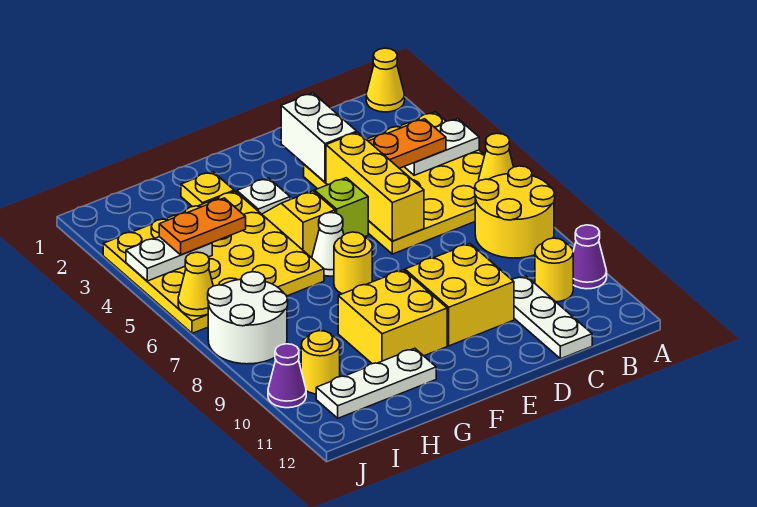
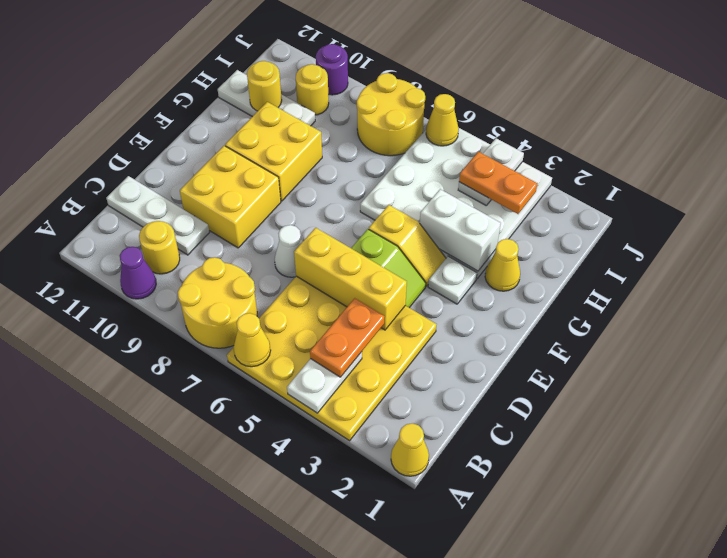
white 1x2 brick [281,93,357,182] -> white 1x2 brick moved to [420,189,501,271]
white 1x1 cone [312,213,344,276] -> white 1x1 cone moved to [275,225,302,277]
yellow 1x1 round brick [334,232,372,294] -> yellow 1x1 round brick moved to [247,61,282,111]
yellow 1x1 plate [181,172,234,207] -> yellow 1x1 cone [485,239,520,291]
yellow 4x4 plate [103,191,324,333] -> white 4x4 plate [360,128,552,279]
white 1x3 plate [316,348,436,418] -> white 1x3 plate turned to [218,70,315,126]
orange 1x2 plate [159,198,246,255] -> orange 1x2 plate turned to [459,152,537,214]
white 2x2 round brick [208,272,288,364] -> yellow 2x2 round brick [357,73,425,156]
purple 1x1 cone [268,344,306,408] -> purple 1x1 round brick [316,44,348,95]

